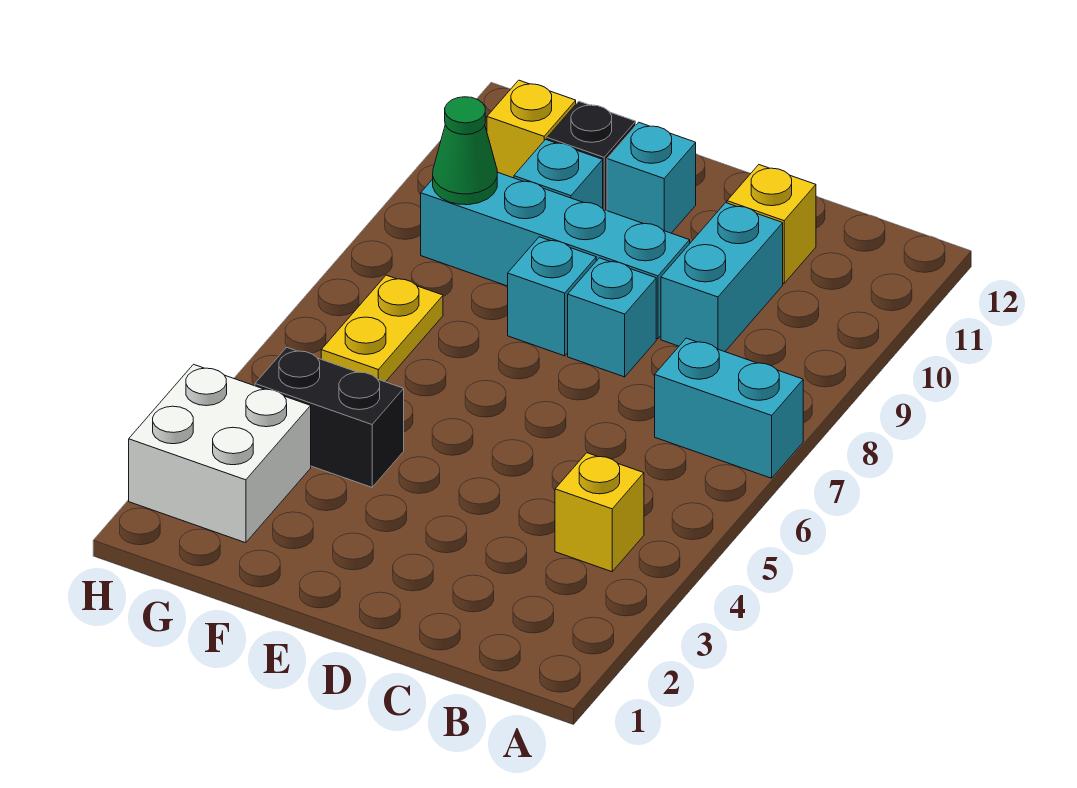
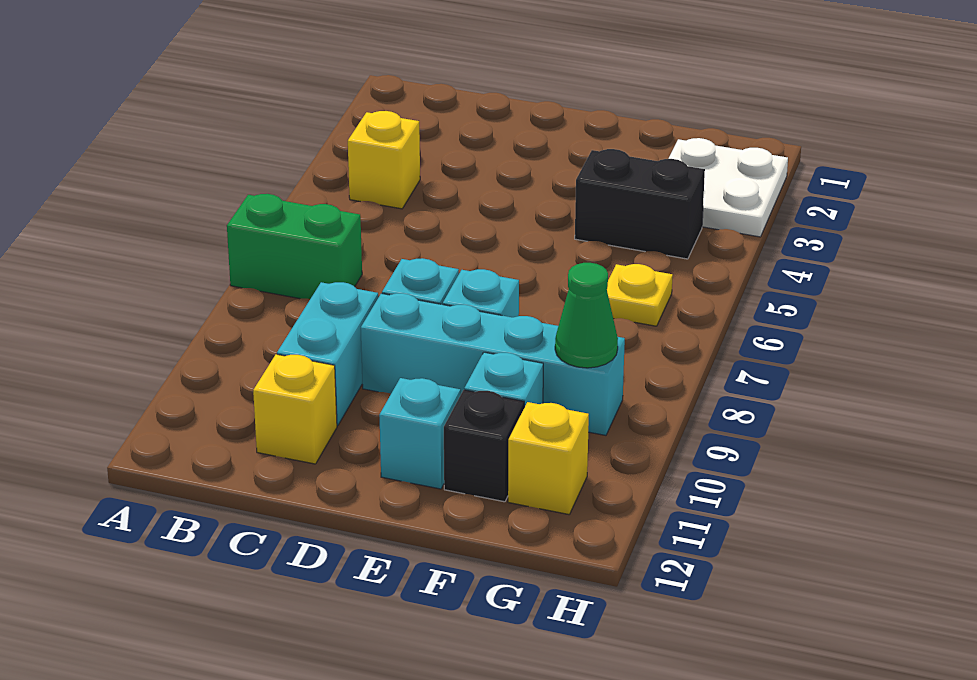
cyan 1x2 brick [655,338,803,478] -> green 1x2 brick [227,194,362,299]
white 2x2 brick [129,364,311,543] -> white 2x2 plate [669,138,788,237]
yellow 1x2 plate [321,275,443,382] -> yellow 1x1 plate [607,264,673,326]

